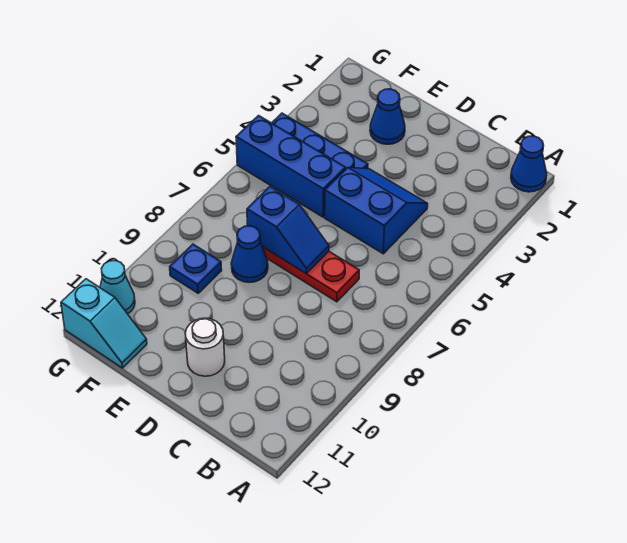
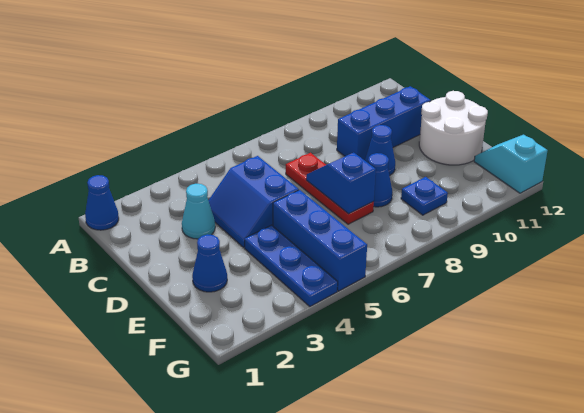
none -> blue 1x3 brick [337,86,431,160]
none -> blue 1x1 cone [365,125,395,176]
white 1x1 round brick [185,318,225,376] -> white 2x2 round brick [419,91,488,165]
cyan 1x1 cone [100,261,135,314] -> cyan 1x1 cone moved to [182,184,215,239]

